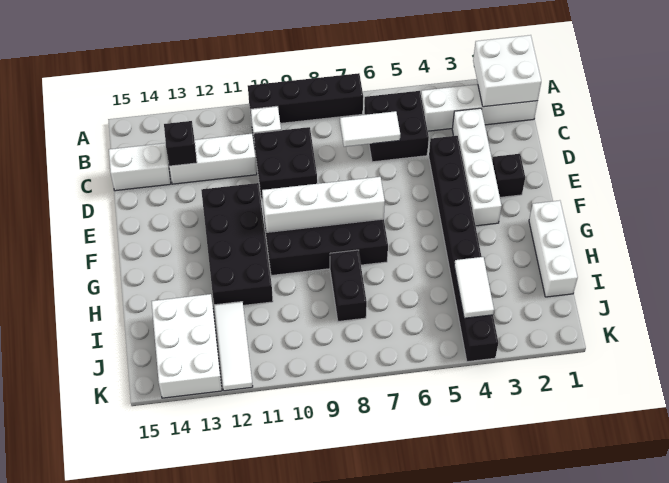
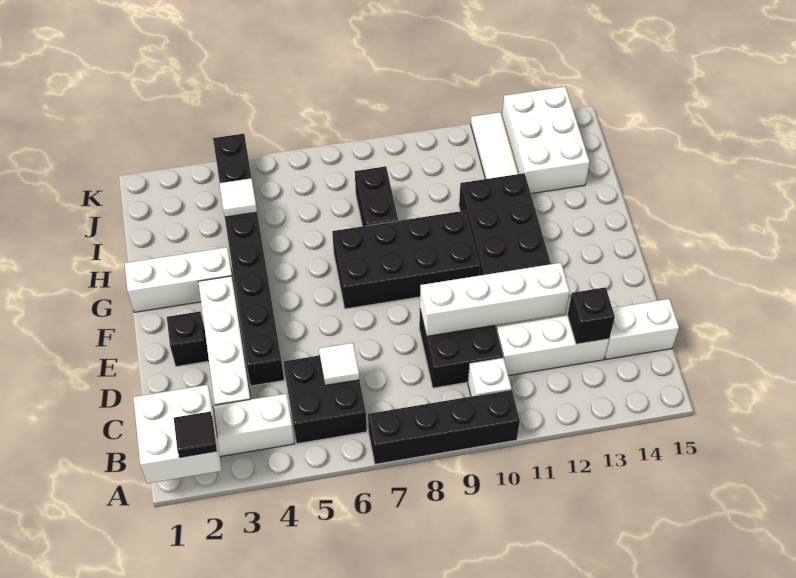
none -> black 1x1 tile [174,412,217,458]
white 1x2 tile [340,111,400,147] -> white 1x1 tile [319,343,360,385]
white 1x4 brick [262,177,385,232] -> white 1x4 brick moved to [420,263,570,336]
white 1x3 brick [529,200,578,297] -> white 1x3 brick turned to [125,247,235,312]
white 1x2 tile [454,257,494,318] -> white 1x1 tile [219,178,257,217]

